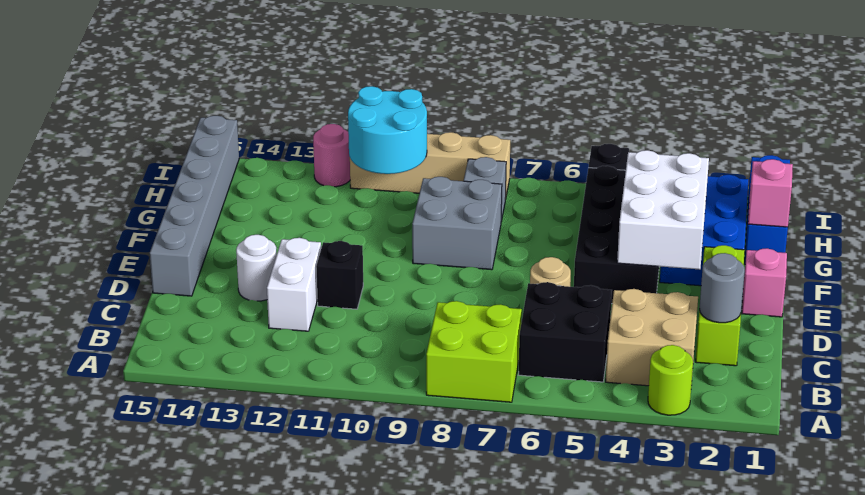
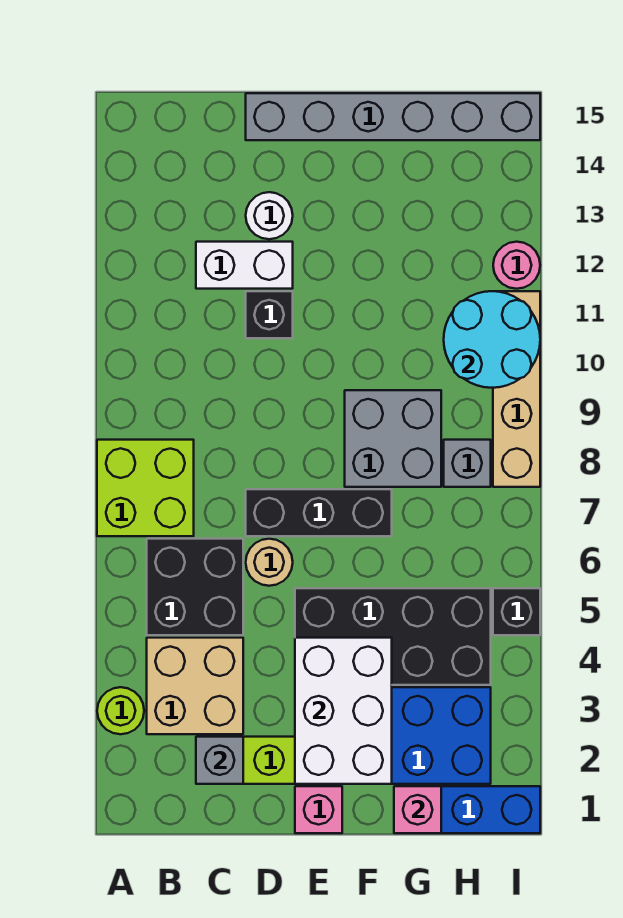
grey 1x1 round brick [699,253,745,323] -> grey 1x1 brick [196,737,243,784]
none -> black 1x3 brick [246,489,392,536]
white 2x3 brick [617,150,709,270] -> white 2x3 brick turned to [295,638,392,784]

